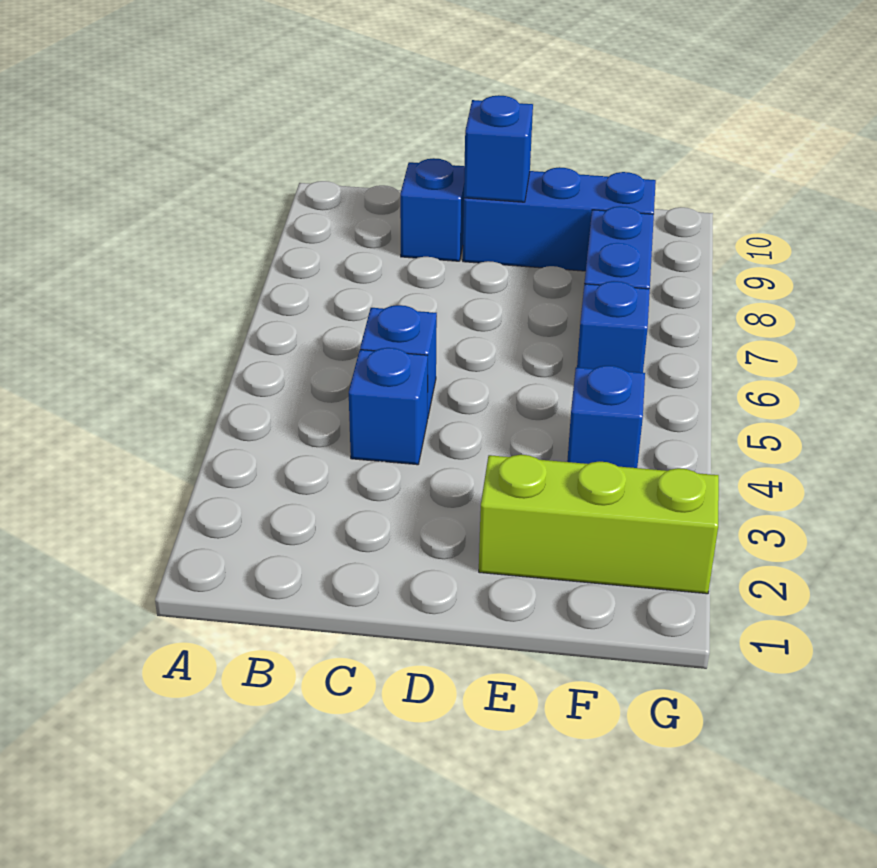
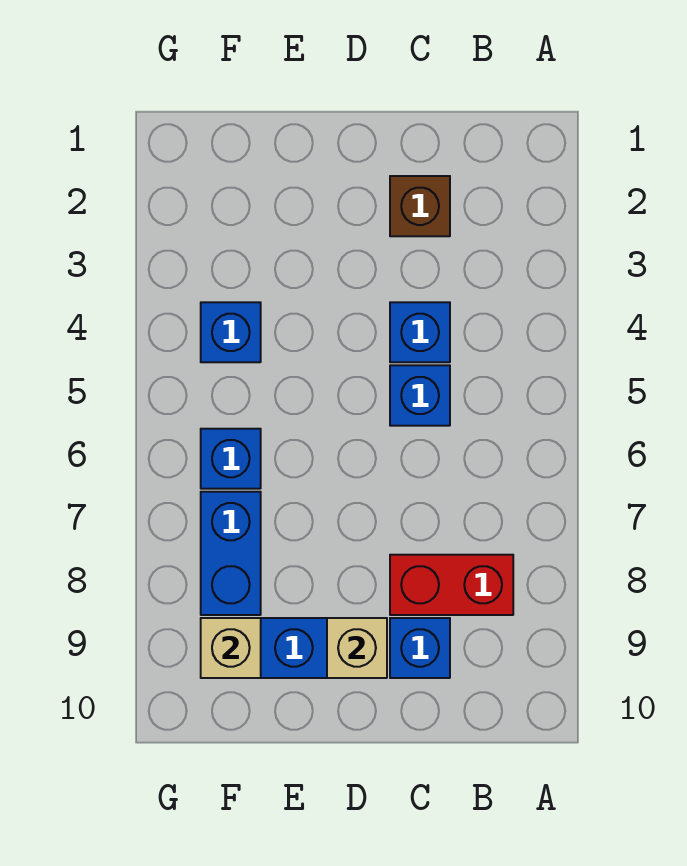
none -> red 1x2 brick [390,555,513,615]
none -> brown 1x1 brick [390,176,450,236]
blue 1x1 brick [464,95,533,202] -> tan 1x1 brick [327,618,387,678]
lime 1x3 brick [479,455,719,594] -> none
none -> tan 1x1 brick [201,618,261,678]

